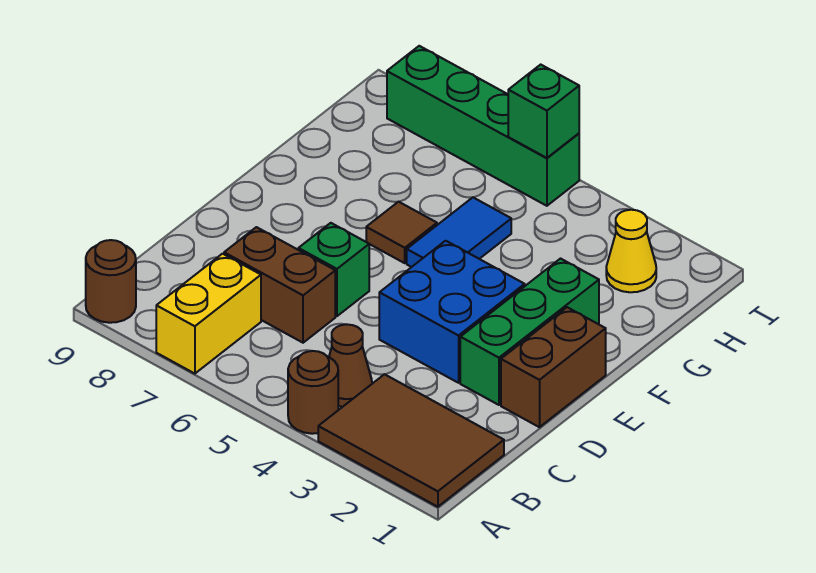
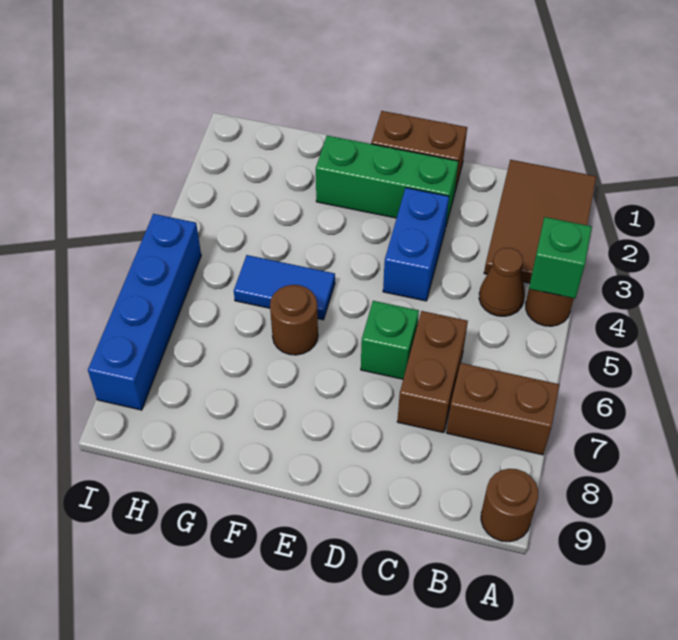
yellow 1x2 brick [156,254,261,374] -> brown 1x2 brick [446,363,559,455]
blue 2x2 brick [379,241,525,383] -> blue 1x2 brick [383,188,449,301]
brown 1x1 tile [366,202,437,263] -> brown 1x1 round brick [270,285,318,355]
yellow 1x1 cone [606,210,656,292] -> none
green 1x4 brick [387,46,579,206] -> blue 1x4 brick [88,214,201,410]
green 1x1 brick [508,65,579,158] -> green 1x1 brick moved to [529,217,592,298]

